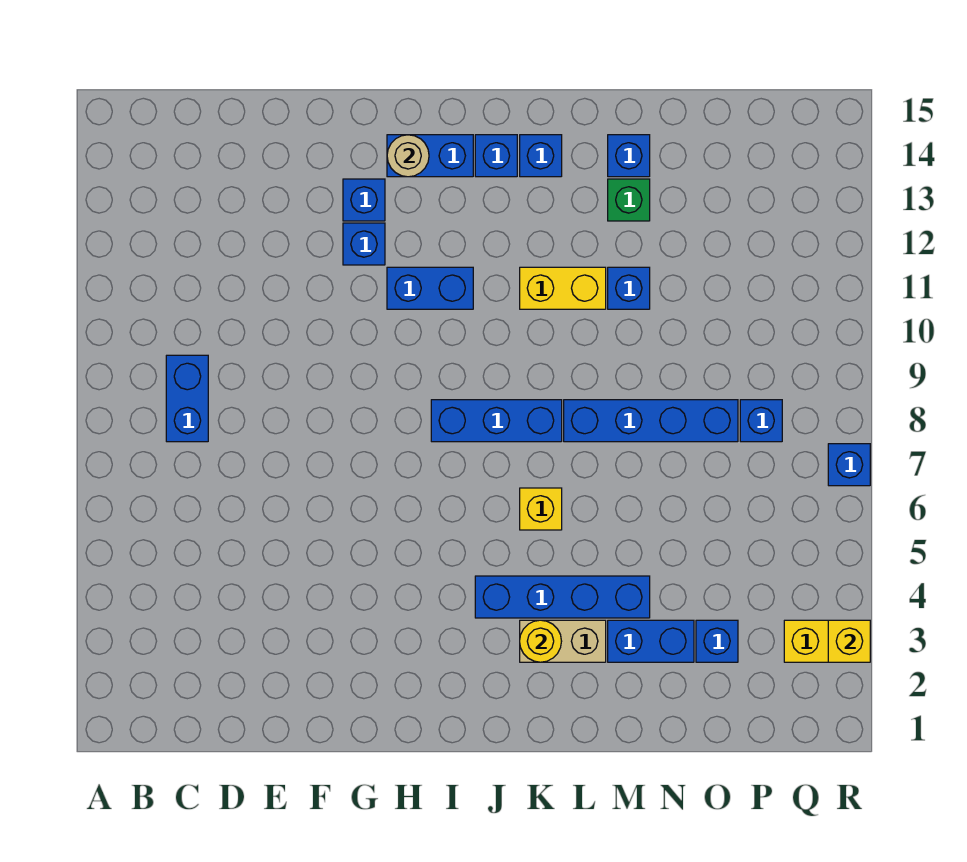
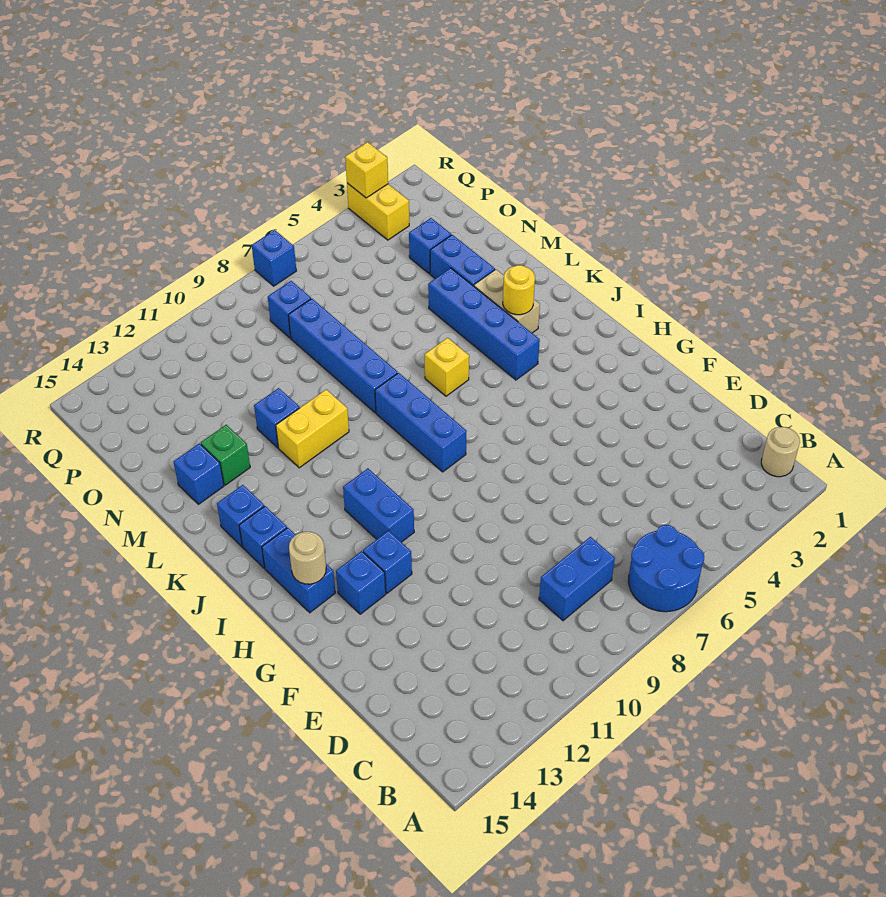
none -> blue 2x2 round brick [628,525,704,612]
none -> tan 1x1 round brick [761,427,800,477]
yellow 1x2 brick [520,267,606,309] -> yellow 1x2 brick turned to [276,389,349,468]

